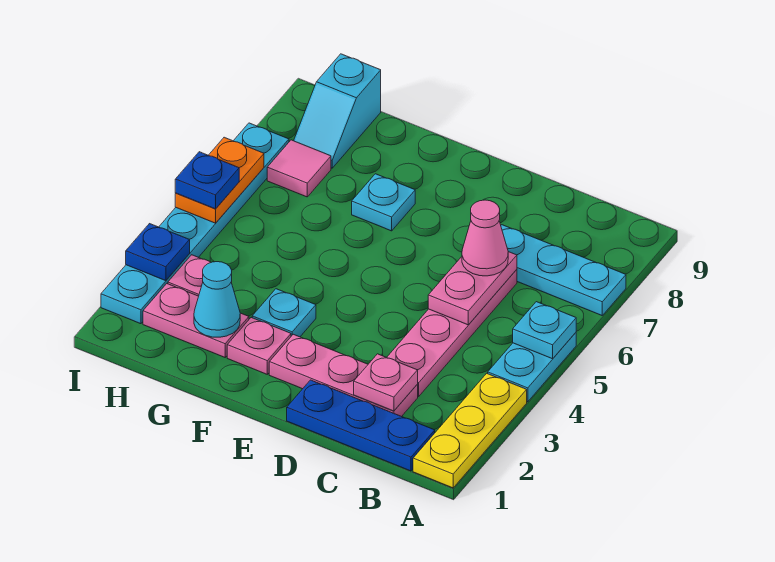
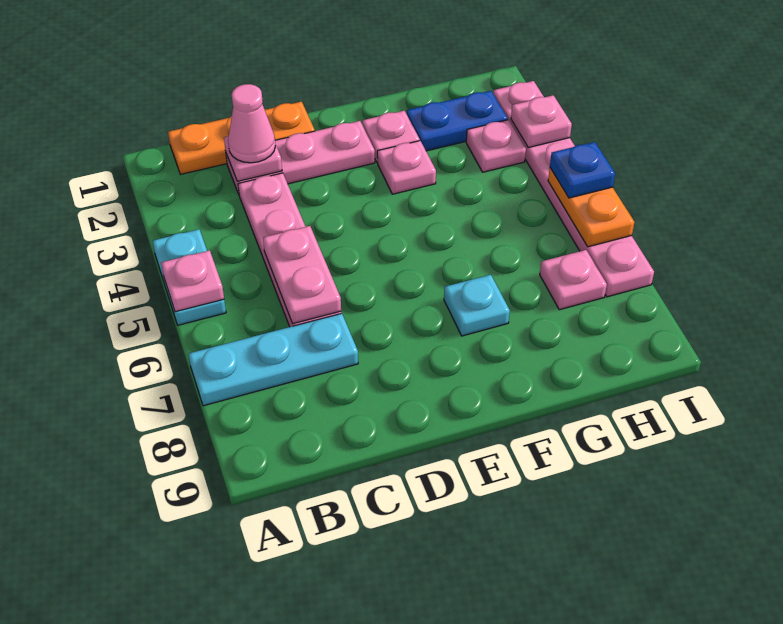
yellow 1x3 plate [413,373,527,488] -> none
cyan 1x1 plate [513,302,576,359] -> pink 1x1 plate [161,250,224,312]
blue 1x3 plate [287,380,435,471] -> orange 1x3 plate [168,102,315,174]
pink 1x1 cone [462,200,508,276] -> pink 1x1 cone moved to [228,84,275,163]
cyan 1x1 plate [252,289,316,337] -> pink 1x1 plate [377,141,436,194]
pink 1x2 plate [143,284,249,357] -> blue 1x2 plate [407,91,508,151]
cyan 1x1 cone [194,262,240,337] -> none
pink 1x1 tile [267,140,331,197] -> pink 1x1 plate [540,250,607,310]
cyan 1x2 slope [294,54,381,168] -> none
cyan 1x6 plate [101,123,289,324] -> pink 1x6 plate [493,81,654,297]
blue 1x1 plate [126,224,190,281] -> pink 1x1 plate [511,95,572,148]

